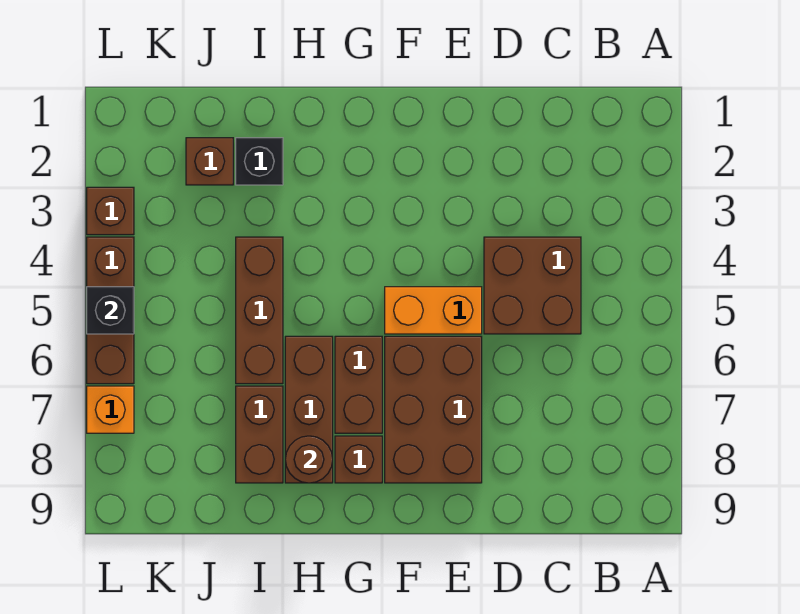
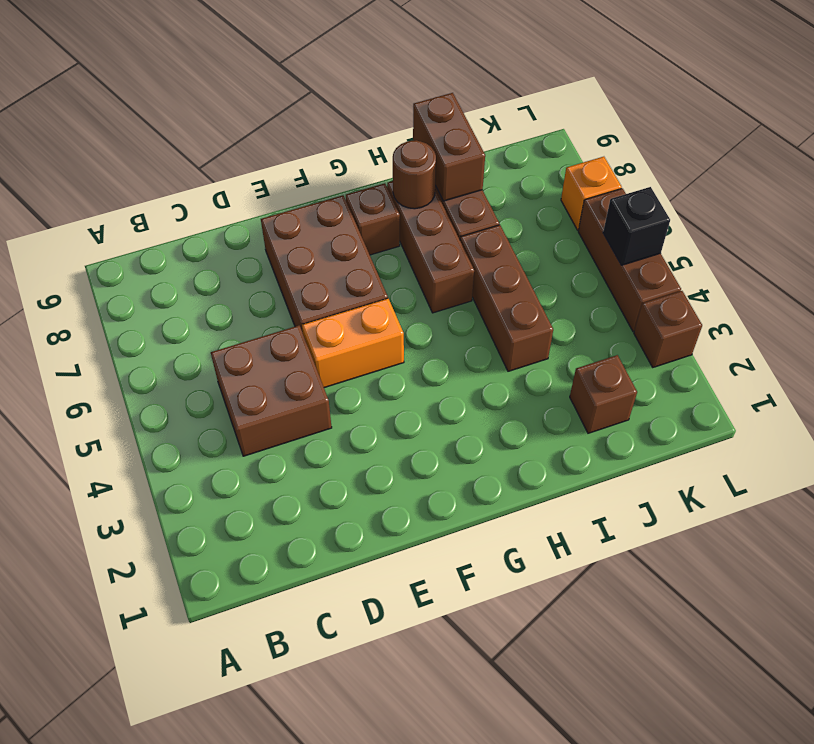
brown 1x2 brick [335,336,382,433] -> brown 1x2 brick moved to [413,93,485,201]
black 1x1 brick [236,138,283,185] -> none

